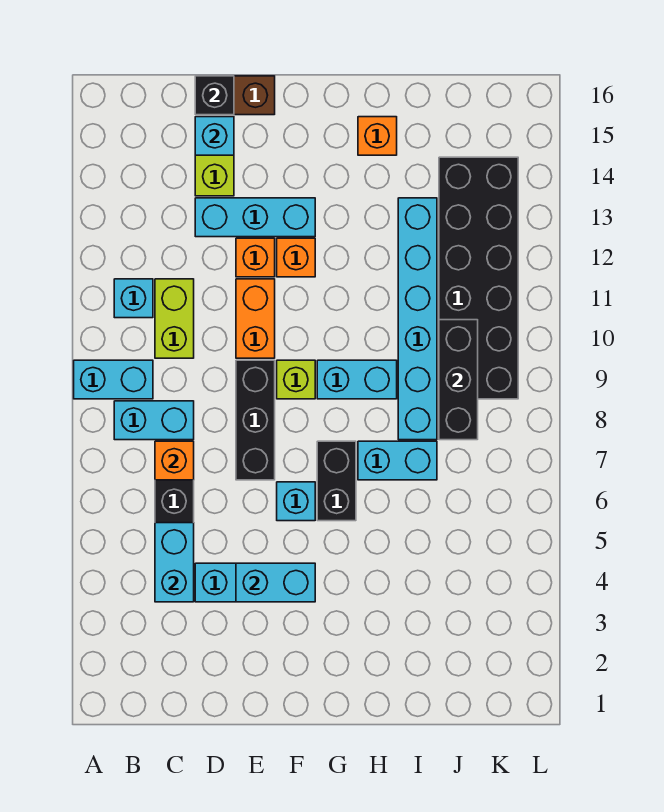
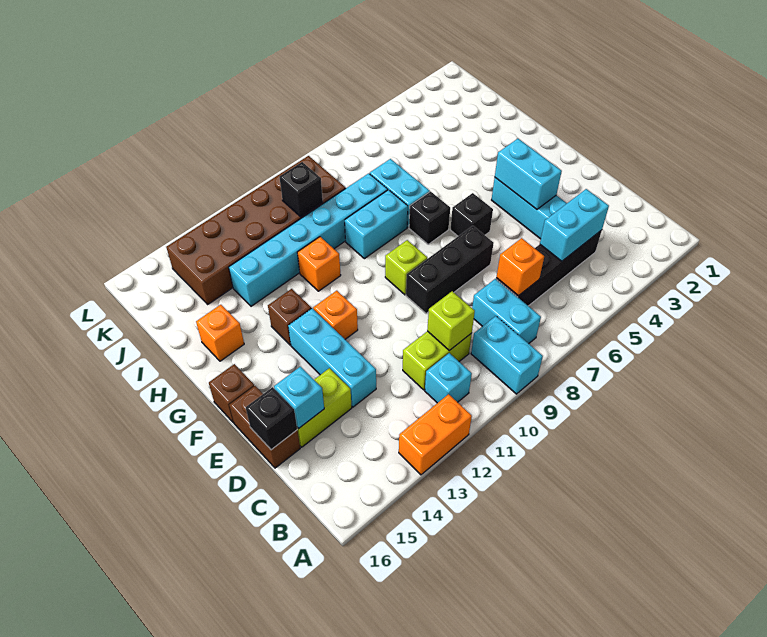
none -> lime 1x1 brick [427,291,475,351]
orange 1x2 brick [236,279,275,358] -> orange 1x2 brick moved to [399,394,472,475]
orange 1x1 brick [236,238,275,277] -> orange 1x1 brick moved to [297,237,341,291]
cyan 1x1 brick [277,482,315,521] -> black 1x1 brick [450,193,493,236]
none -> brown 1x1 brick [209,364,254,423]
black 1x2 brick [317,441,356,521] -> black 1x1 brick [409,191,450,244]
cyan 1x2 brick [317,360,397,399] -> cyan 1x2 brick turned to [345,190,408,259]
none -> brown 1x1 brick [268,289,311,345]
black 1x3 brick [439,320,478,440] -> black 1x1 brick [280,162,323,217]
black 2x6 brick [439,157,518,399] -> brown 2x6 brick [166,156,346,304]

